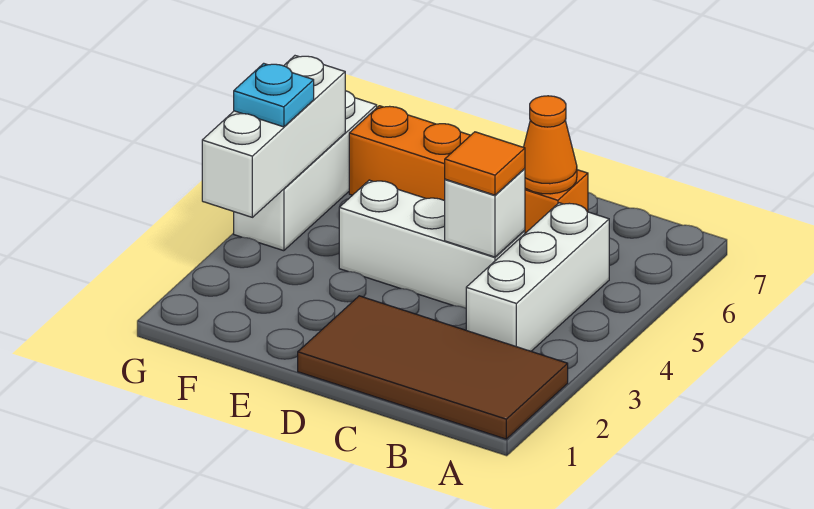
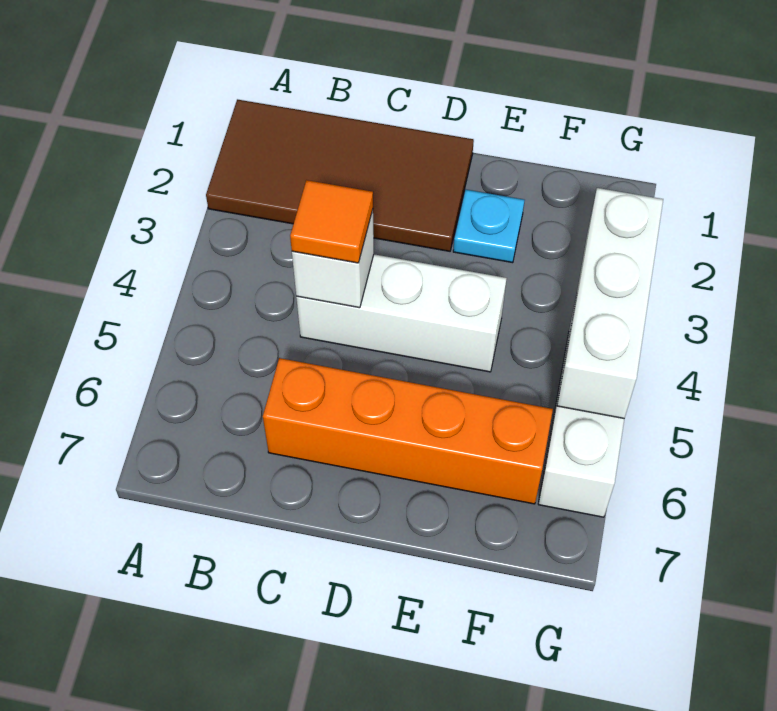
white 1x3 brick [466,203,609,351] -> none
orange 1x1 cone [524,96,577,194] -> none
cyan 1x1 plate [234,63,314,127] -> cyan 1x1 plate moved to [453,190,525,263]

